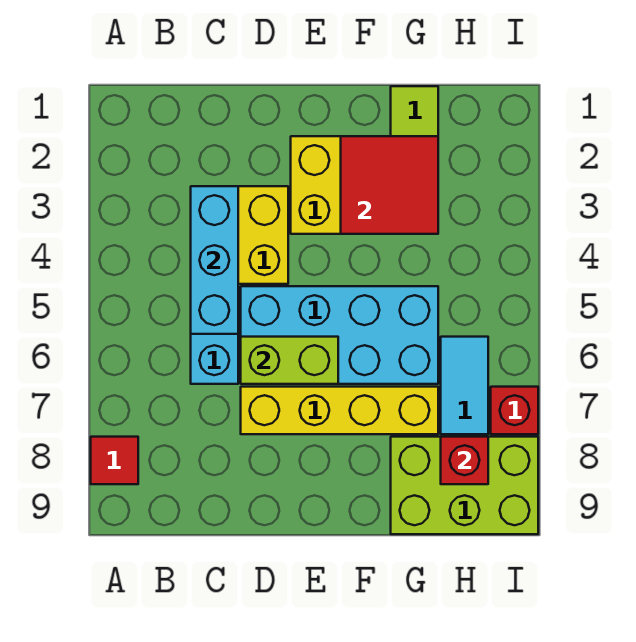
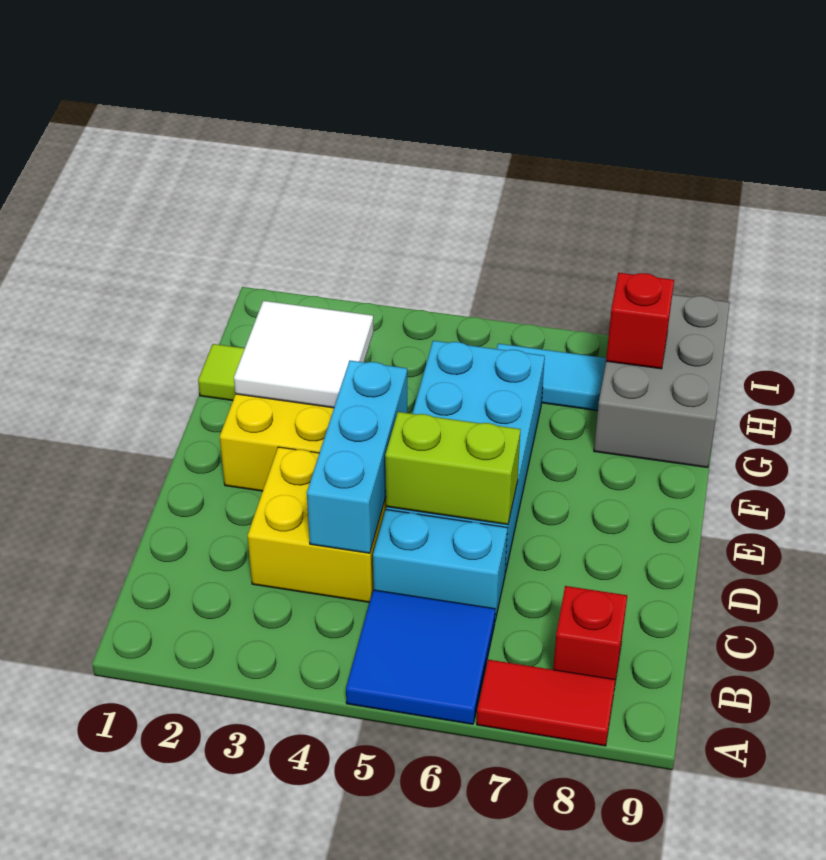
none -> blue 2x2 tile [346,590,495,724]
red 1x1 tile [91,437,138,484] -> red 1x2 tile [477,660,615,746]
cyan 1x3 brick [191,186,238,334] -> cyan 1x3 brick turned to [307,361,407,553]
lime 1x2 brick [241,337,338,384] -> lime 1x2 brick turned to [385,412,521,525]
yellow 1x4 brick [241,387,438,434] -> none
red 2x2 tile [341,136,438,234] -> white 2x2 tile [234,301,373,408]
lime 2x3 brick [391,437,538,534] -> grey 2x3 brick [594,295,730,468]
red 1x1 brick [491,387,538,434] -> red 1x1 brick moved to [553,586,627,682]

